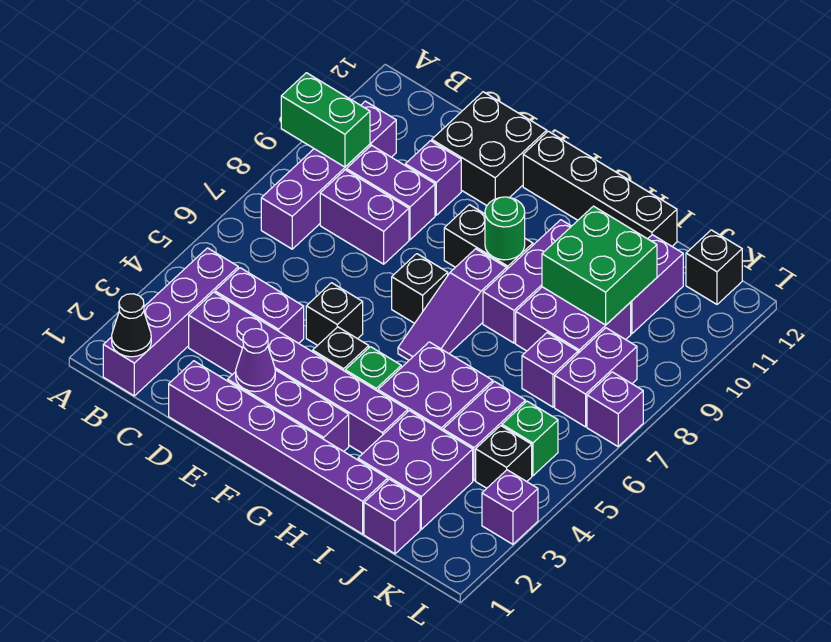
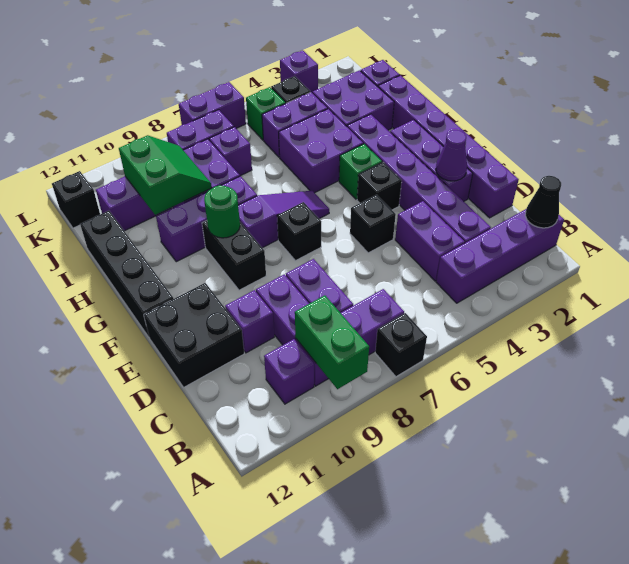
none -> black 1x1 brick [375,313,427,377]
green 2x2 brick [542,206,657,325] -> green 2x2 slope [119,135,212,215]
purple 1x1 brick [587,372,643,446] -> purple 1x2 brick [179,82,246,128]

